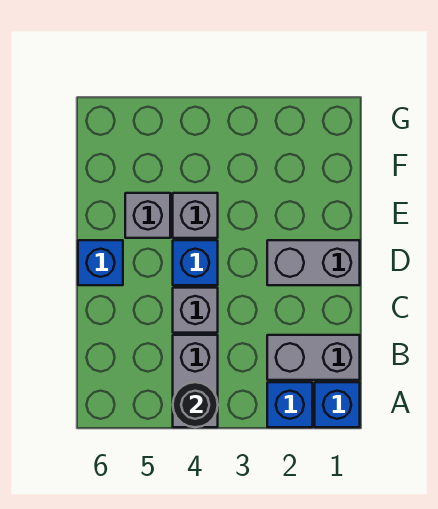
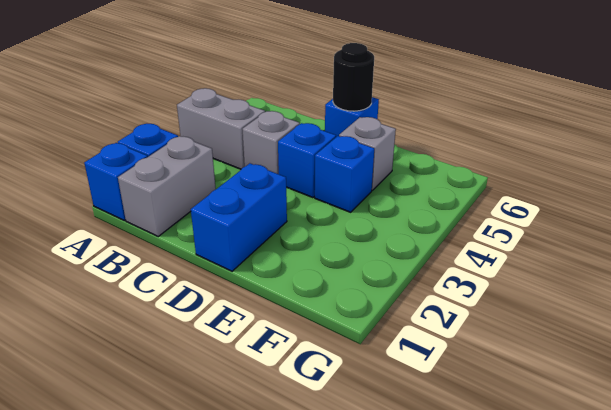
black 1x1 round brick [173,382,218,427] -> black 1x1 round brick moved to [333,43,374,111]
grey 1x2 brick [267,240,360,285] -> blue 1x2 brick [191,163,287,271]
grey 1x1 brick [173,193,218,238] -> blue 1x1 brick [315,136,374,212]

